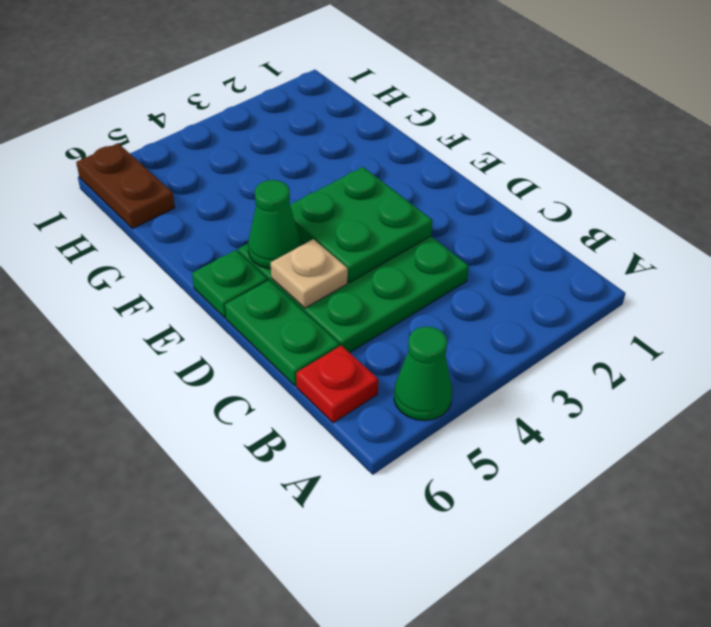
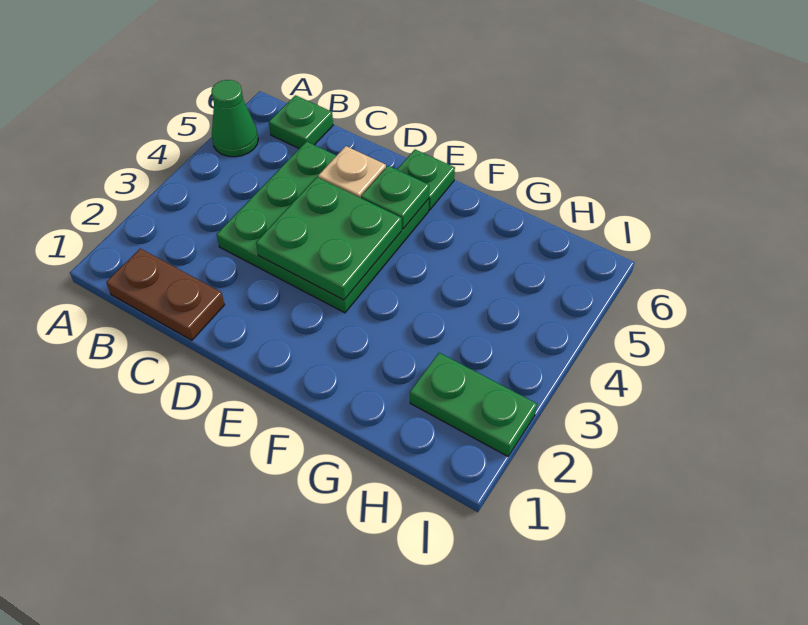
red 1x1 plate [296,345,378,423] -> green 1x1 plate [269,95,333,148]
green 1x2 plate [225,280,339,386] -> green 1x2 plate moved to [410,353,537,456]
green 1x1 cone [248,180,301,269] -> green 1x1 plate [361,166,429,229]
brown 1x2 plate [76,143,175,229] -> brown 1x2 plate moved to [106,249,224,340]

